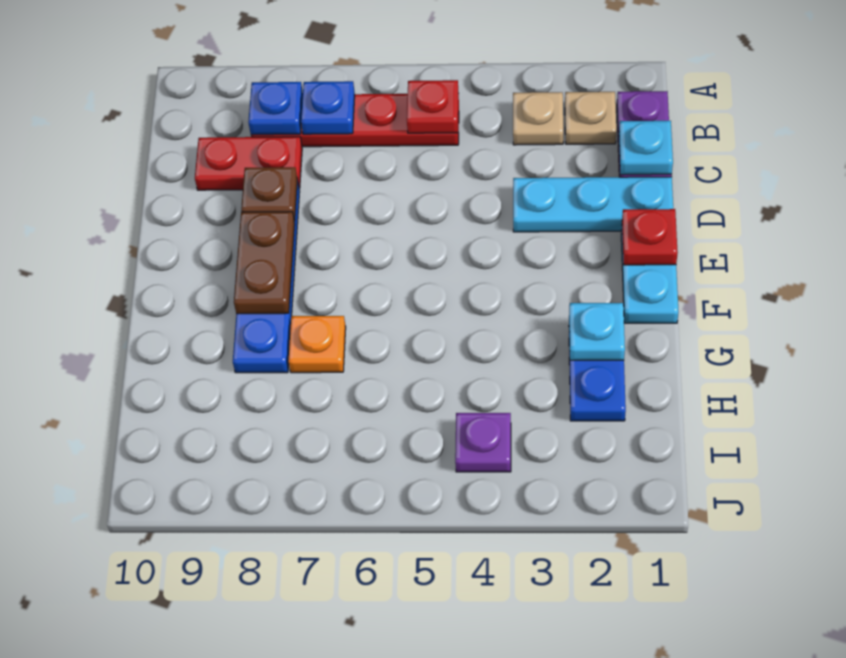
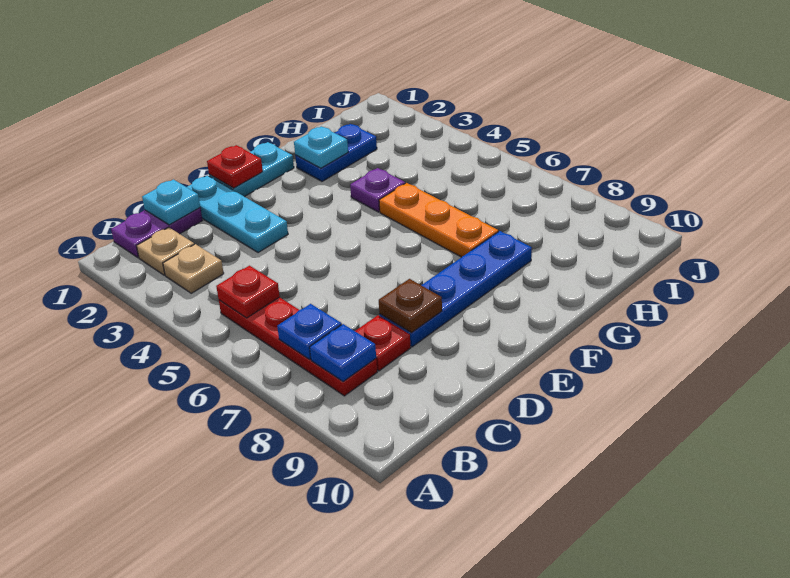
red 1x2 plate [195,137,302,190] -> red 1x1 plate [355,315,411,371]
brown 1x2 plate [234,212,295,314] -> none
orange 1x1 plate [288,316,346,373] -> orange 1x3 plate [379,183,498,257]
purple 1x1 plate [455,413,511,472] -> purple 1x1 plate moved to [350,168,405,212]

